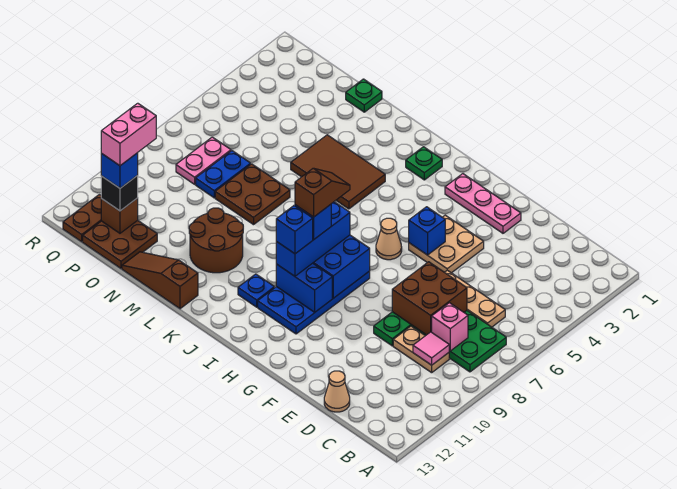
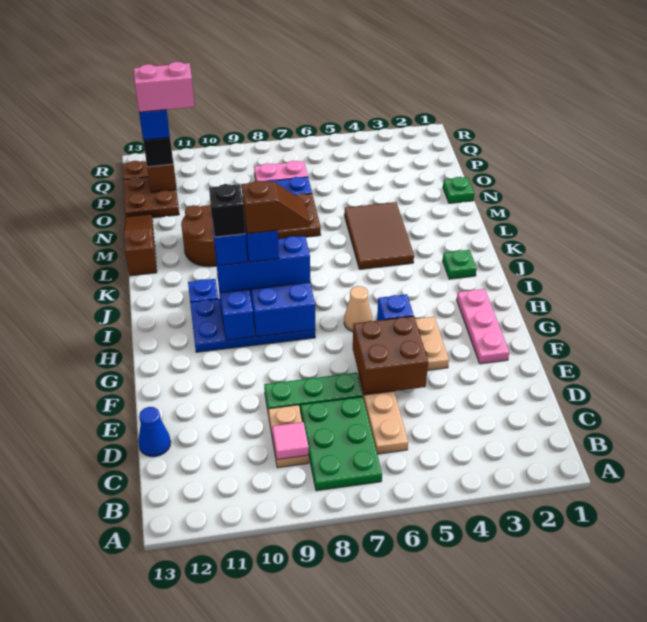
pink 1x1 brick [432,303,468,351] -> none
brown 2x2 brick [392,262,467,335] -> brown 2x2 brick moved to [353,316,428,395]
tan 1x1 cone [324,371,350,412] -> blue 1x1 cone [138,407,171,457]
none -> black 1x1 brick [209,184,245,237]

